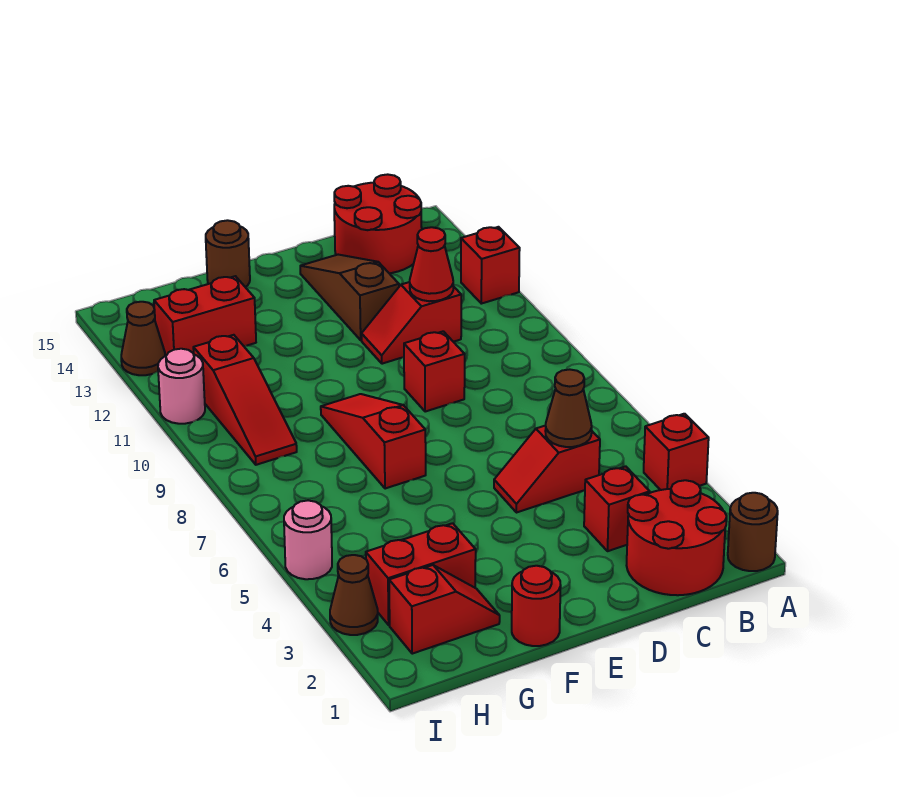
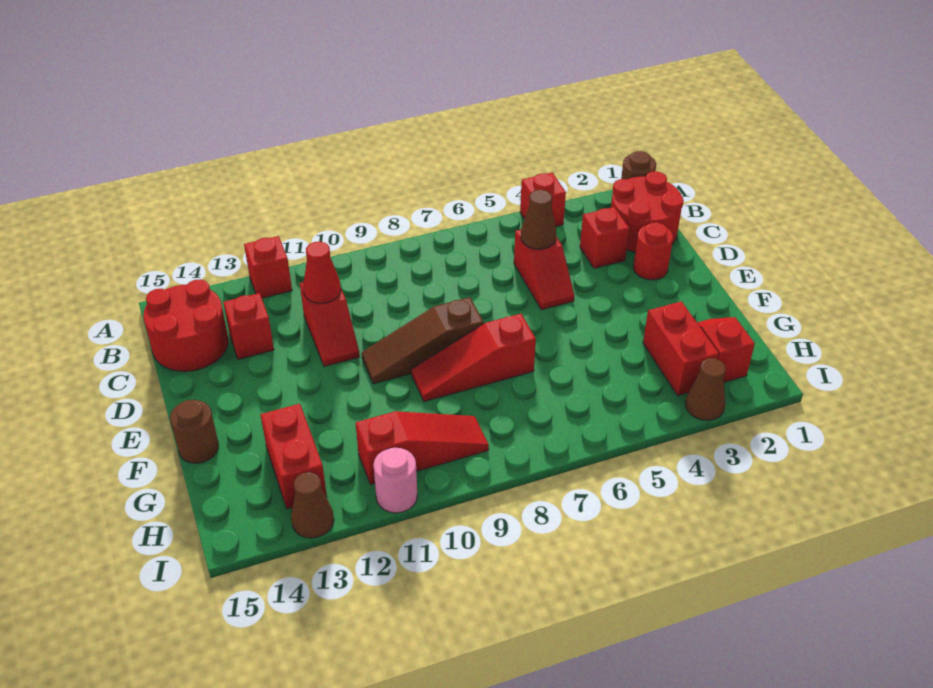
red 1x1 brick [404,331,465,412] -> red 1x1 brick moved to [223,293,274,359]
brown 1x3 slope [300,255,399,340] -> brown 1x3 slope moved to [362,297,484,384]
red 1x1 round brick [512,566,561,646] -> red 1x1 round brick moved to [633,222,673,280]
pink 1x1 round brick [284,500,332,579] -> none

